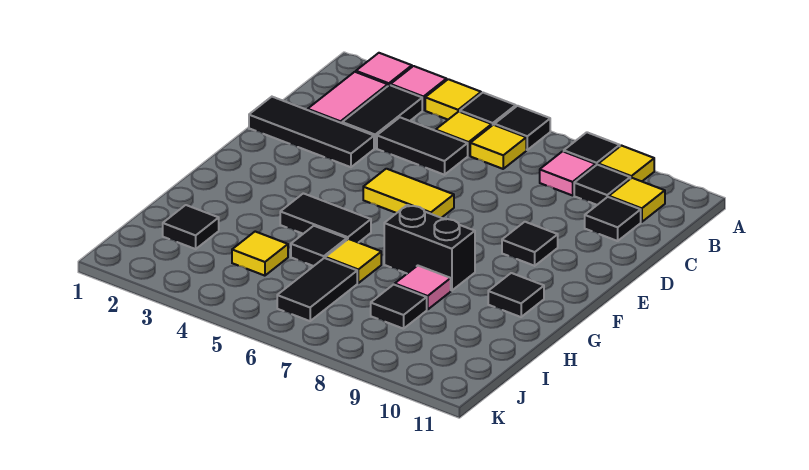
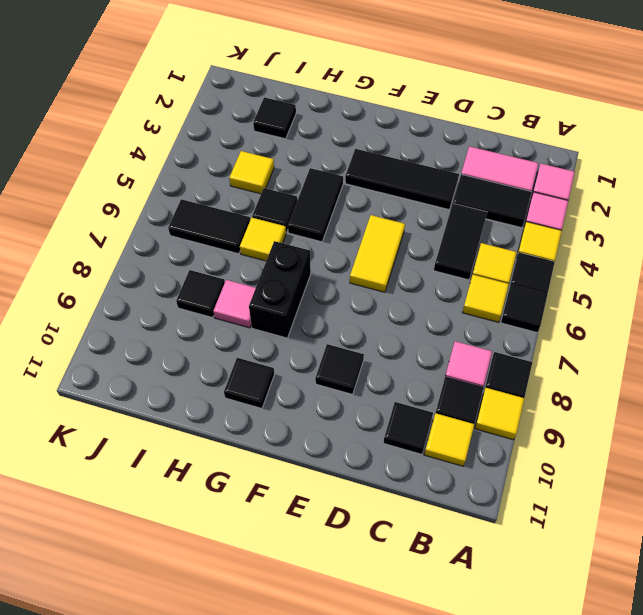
black 1x3 tile [249,97,374,167] -> black 1x3 tile turned to [345,149,459,210]

